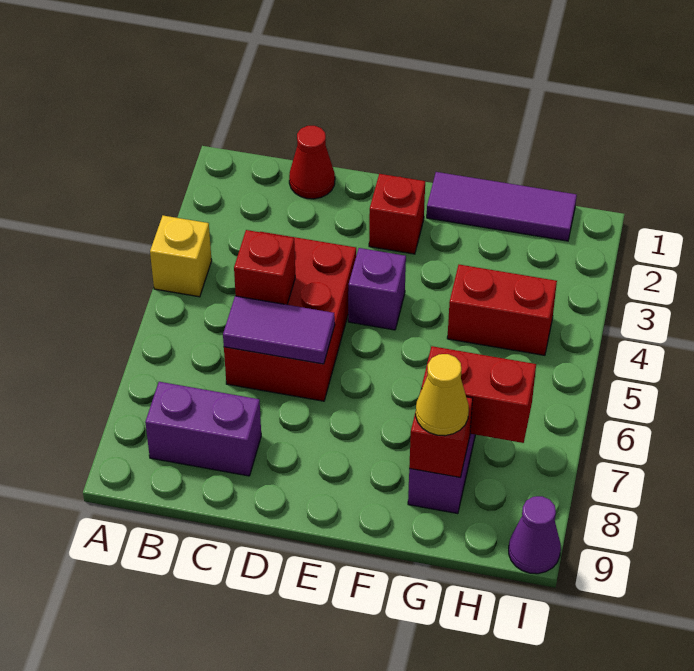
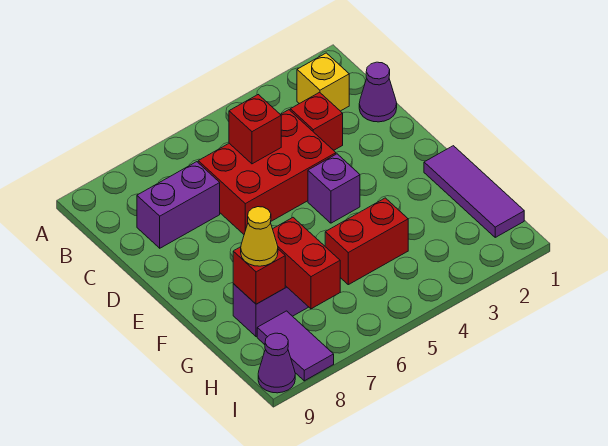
yellow 1x1 brick [150,216,212,297] -> yellow 1x1 brick moved to [297,53,349,111]
purple 1x2 brick [145,382,261,476] -> purple 1x2 brick turned to [137,162,220,248]
red 1x1 cone [289,126,335,199] -> purple 1x1 cone [359,62,397,122]
purple 1x2 tile [223,296,335,364] -> purple 1x2 tile moved to [257,311,334,381]
red 1x1 brick [369,174,425,254] -> red 1x1 brick moved to [290,92,343,150]
red 1x2 brick [447,265,557,355] -> red 1x2 brick turned to [325,198,408,285]

